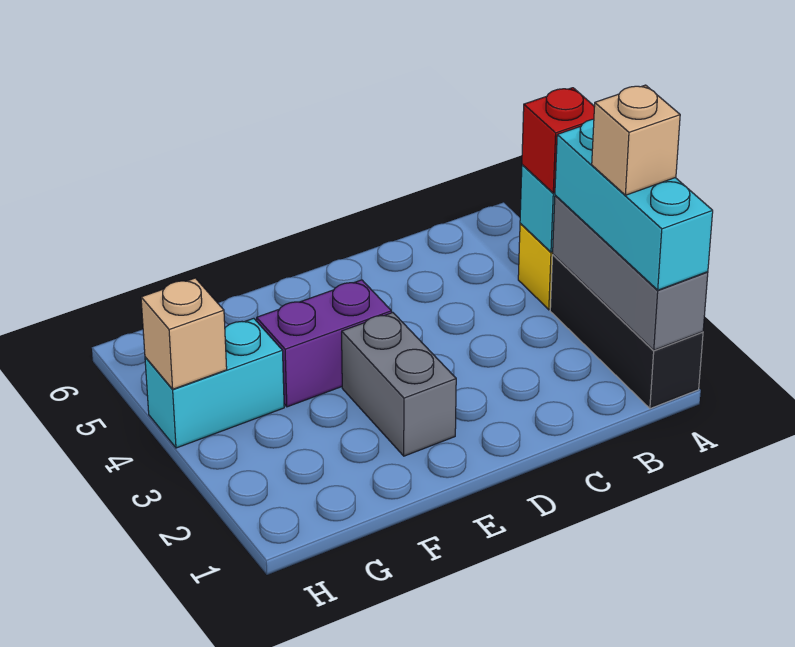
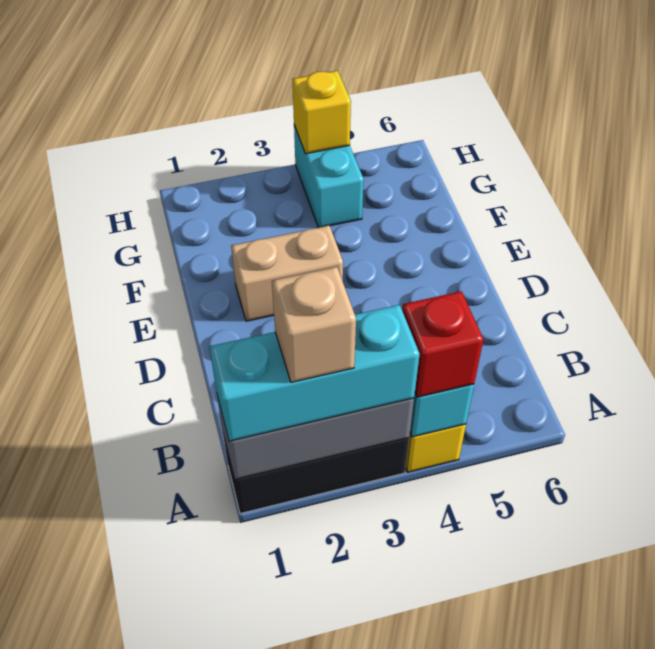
grey 1x2 brick [342,313,456,456] -> tan 1x2 brick [231,226,343,321]
purple 1x2 brick [257,280,392,407] -> none
tan 1x1 brick [141,278,227,389] -> yellow 1x1 brick [292,71,351,154]

